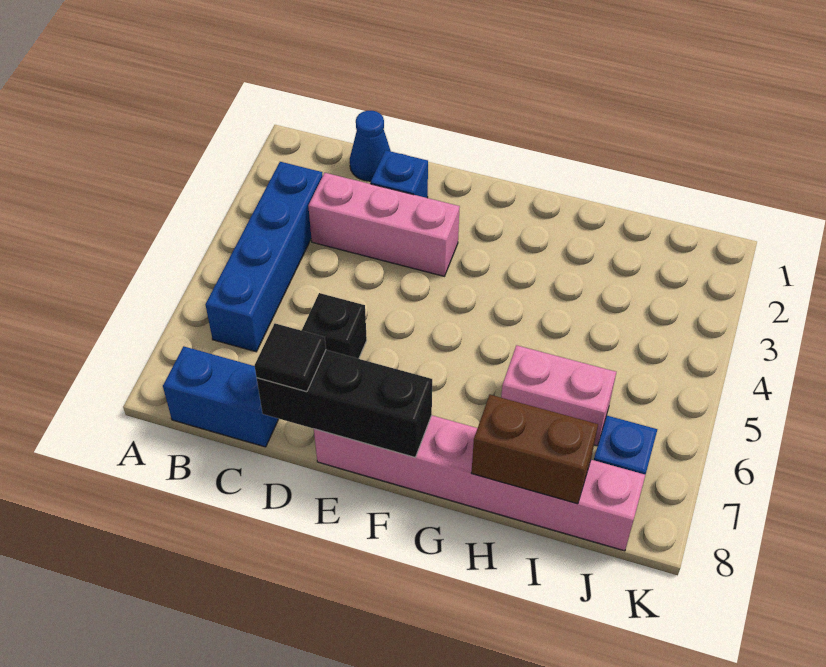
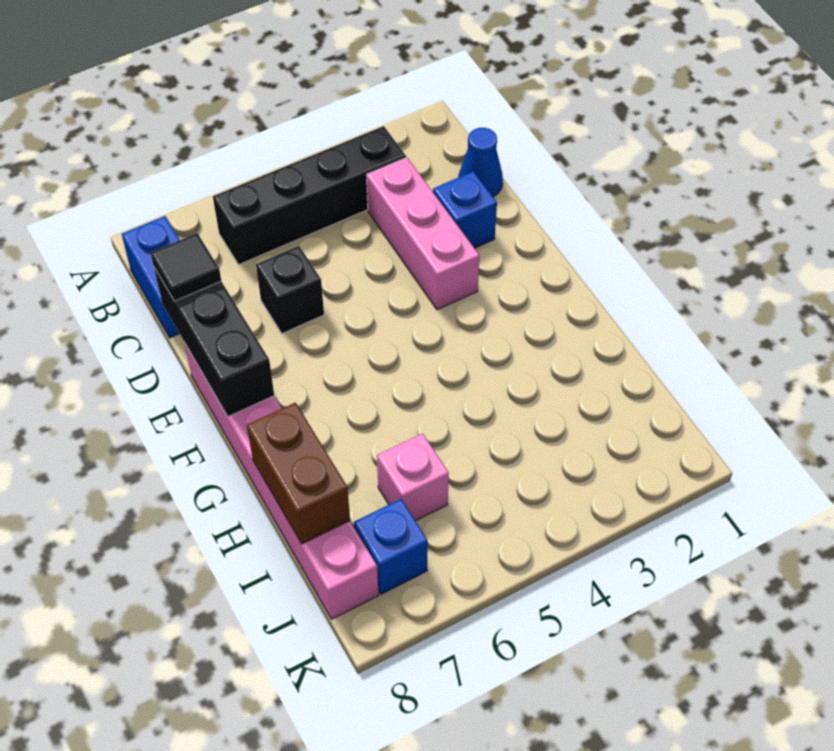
blue 1x4 brick [205,162,323,352] -> black 1x4 brick [213,126,406,264]
pink 1x2 brick [501,345,616,446] -> pink 1x1 brick [377,433,449,521]

